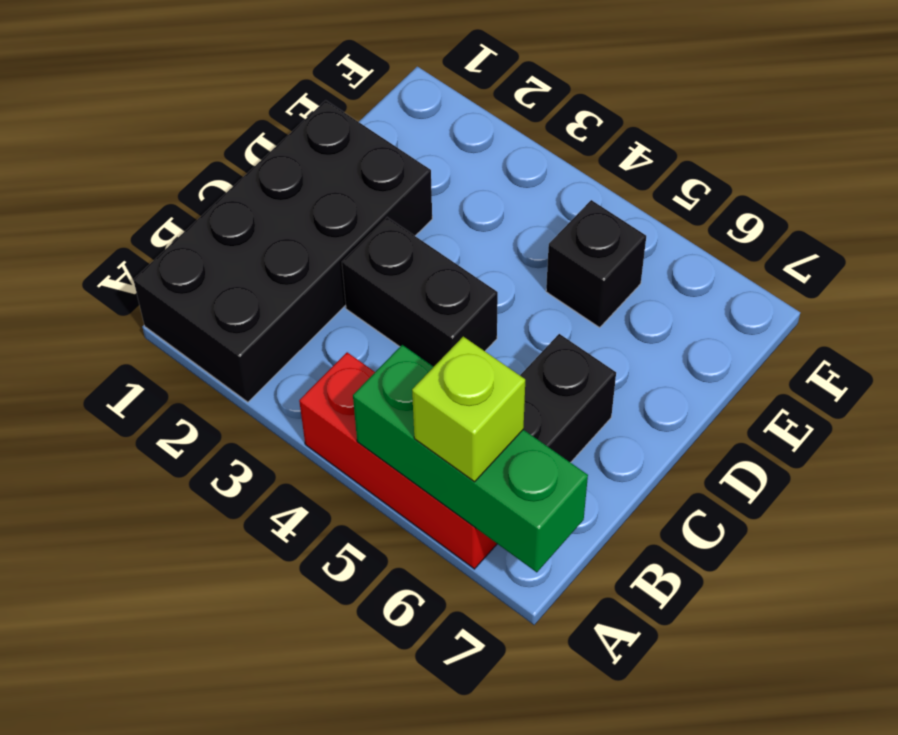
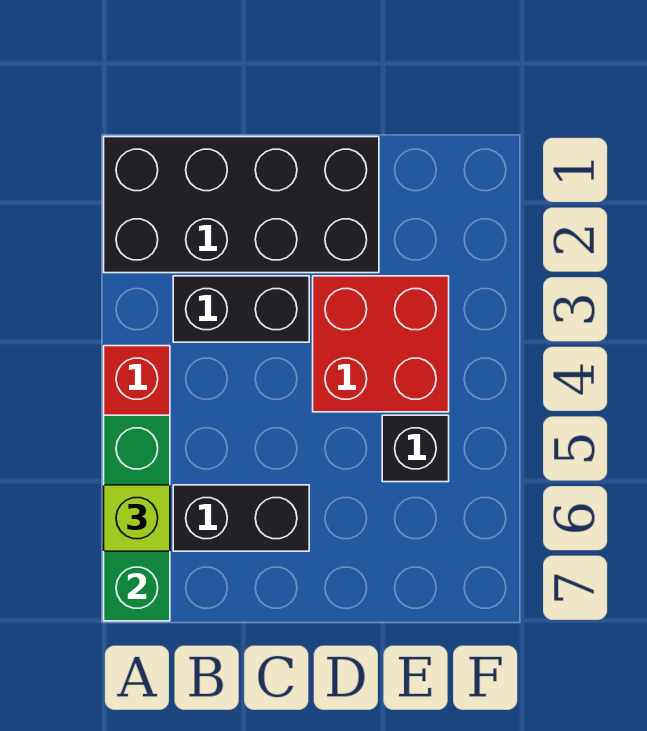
black 1x2 brick [342,217,498,367] -> black 1x2 brick turned to [173,276,309,342]
none -> red 2x2 brick [313,276,449,412]

